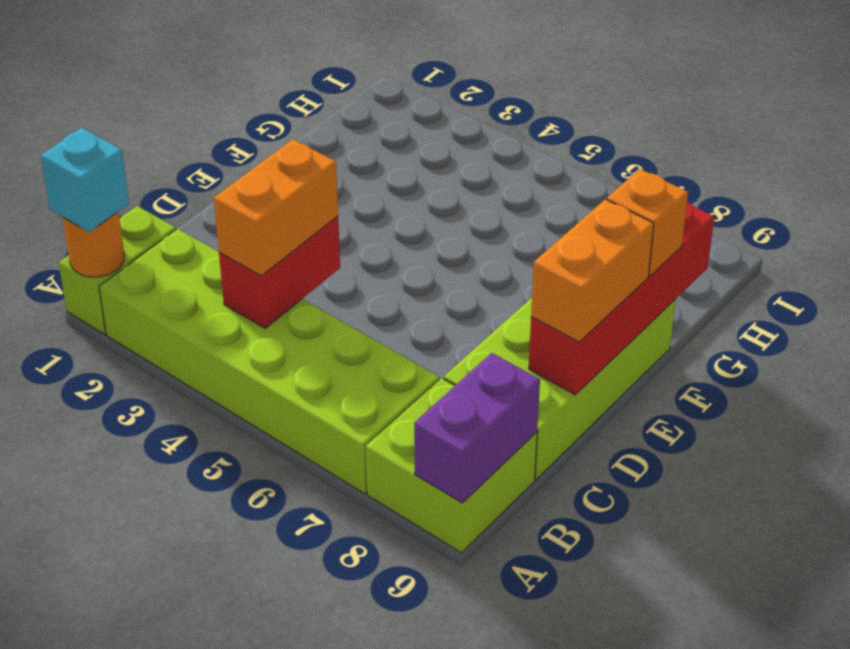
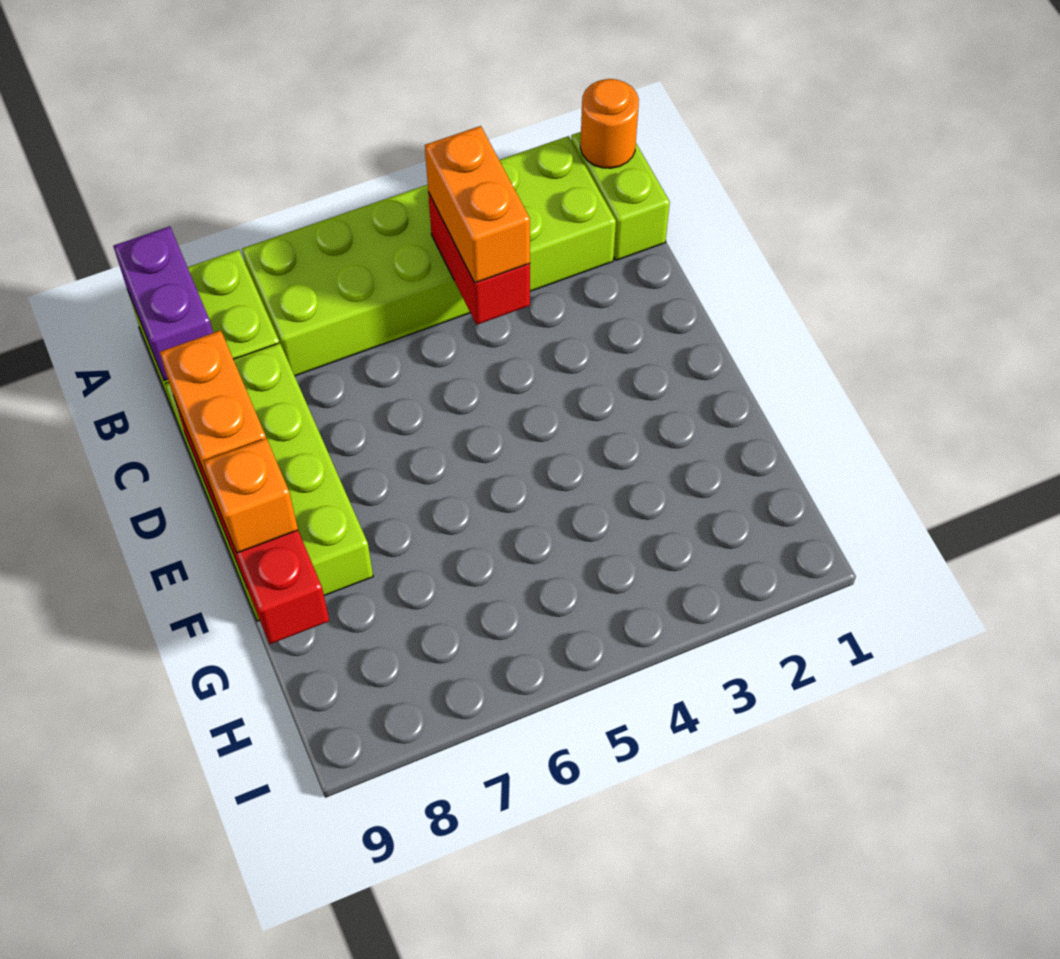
cyan 1x1 brick [41,128,129,232] -> none

